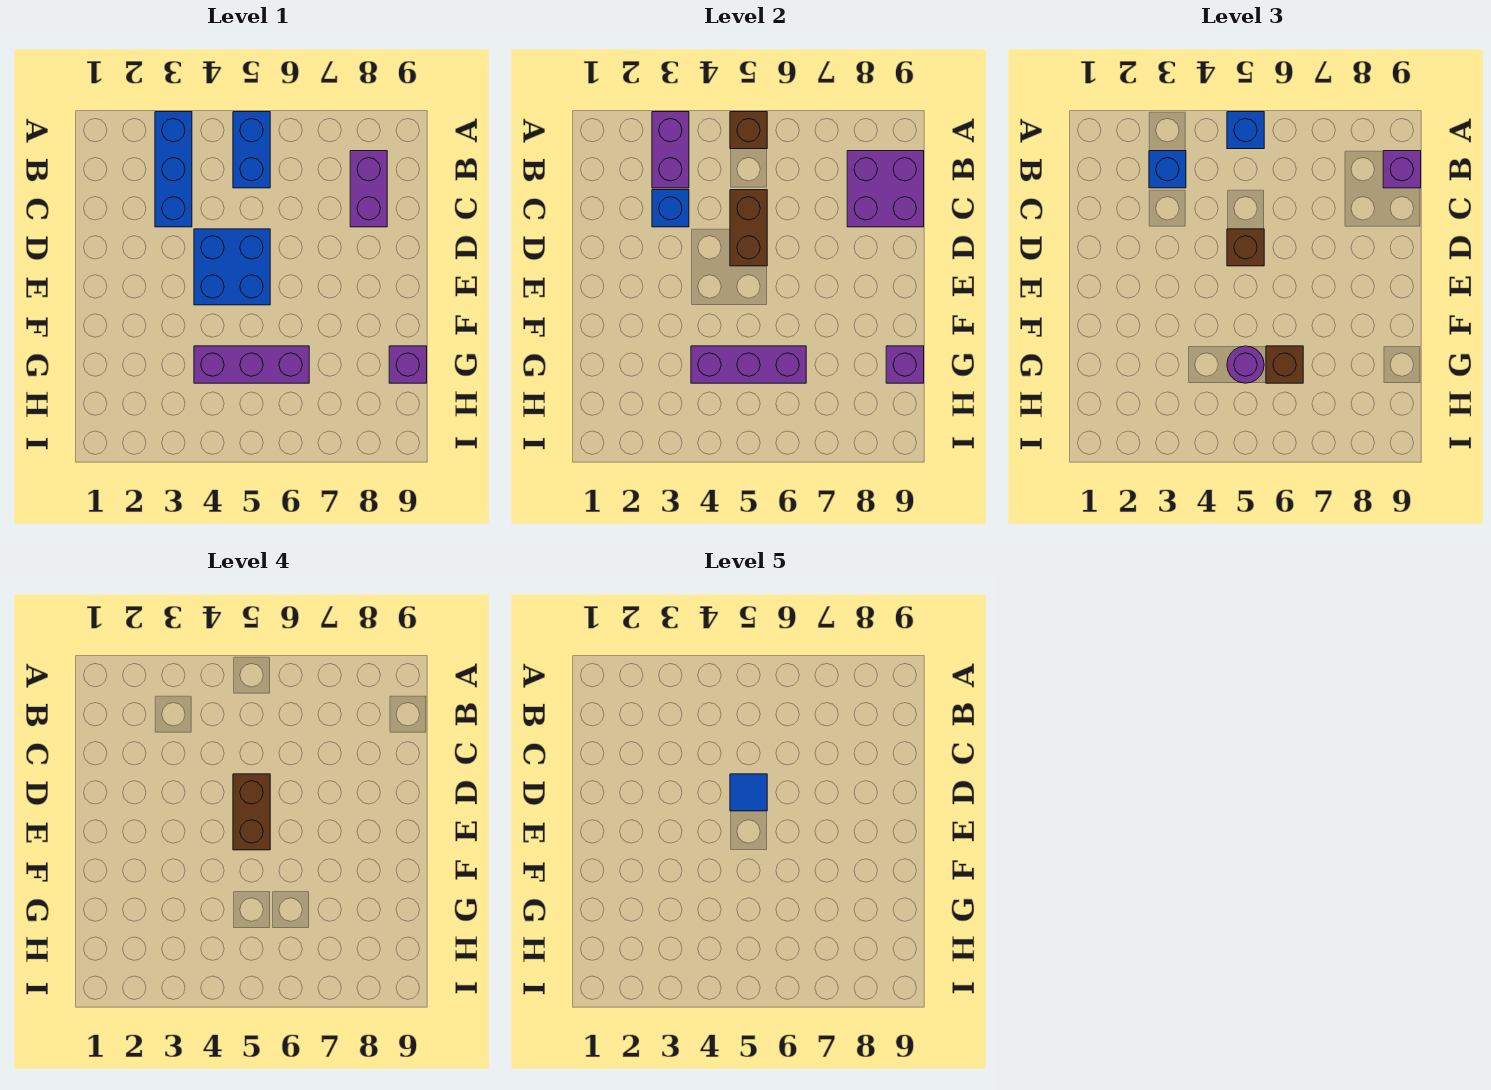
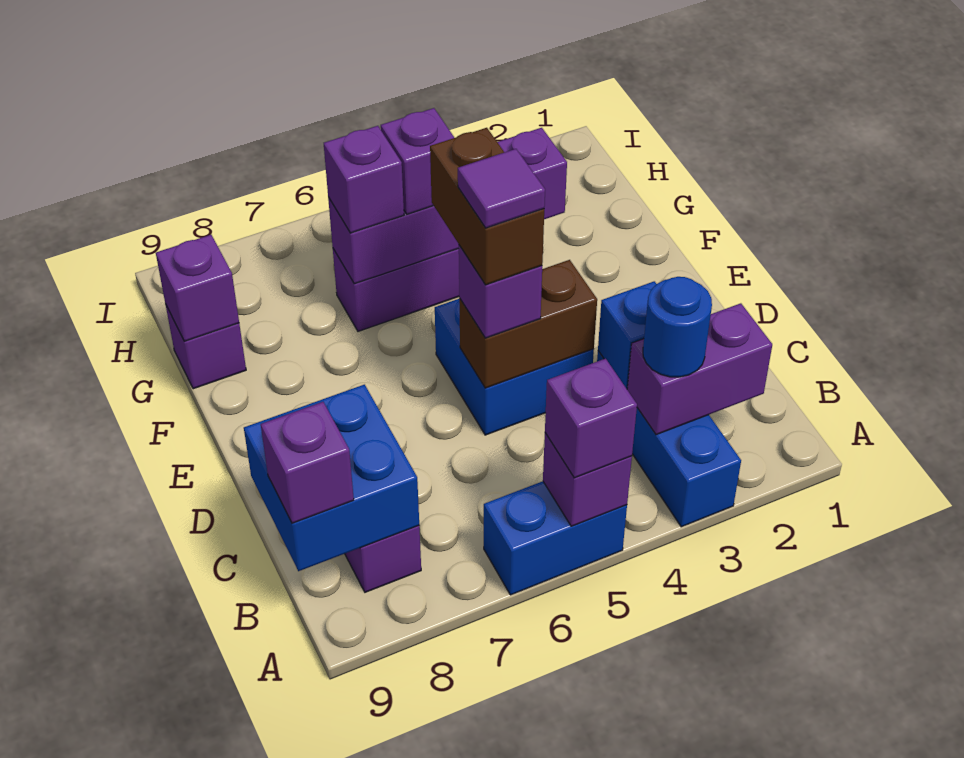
purple 1x2 brick [652,112,689,188] -> purple 1x2 brick turned to [627,303,772,435]
blue 1x2 brick [233,112,270,188] -> blue 1x2 brick turned to [484,481,627,595]
brown 1x1 brick [730,112,767,149] -> purple 1x1 brick [543,433,632,526]
blue 1x1 brick [1227,112,1264,149] -> purple 1x1 brick [545,359,637,478]
blue 1x1 brick [1149,151,1186,188] -> blue 1x1 round brick [643,277,712,377]
purple 2x2 brick [847,151,924,227] -> blue 2x2 brick [244,385,419,571]
brown 1x2 brick [730,190,767,266] -> brown 1x2 brick turned to [459,260,597,388]
brown 1x1 brick [1227,229,1264,266] -> purple 1x1 brick [459,245,542,338]
blue 1x1 tile [730,774,767,811] -> purple 1x1 tile [458,149,545,228]
purple 1x3 brick [691,346,806,383] -> purple 1x4 brick [328,128,567,284]
purple 1x1 round brick [1227,346,1264,383] -> purple 1x1 brick [381,108,454,214]
brown 1x1 brick [1266,346,1303,383] -> purple 1x1 brick [324,126,404,233]

